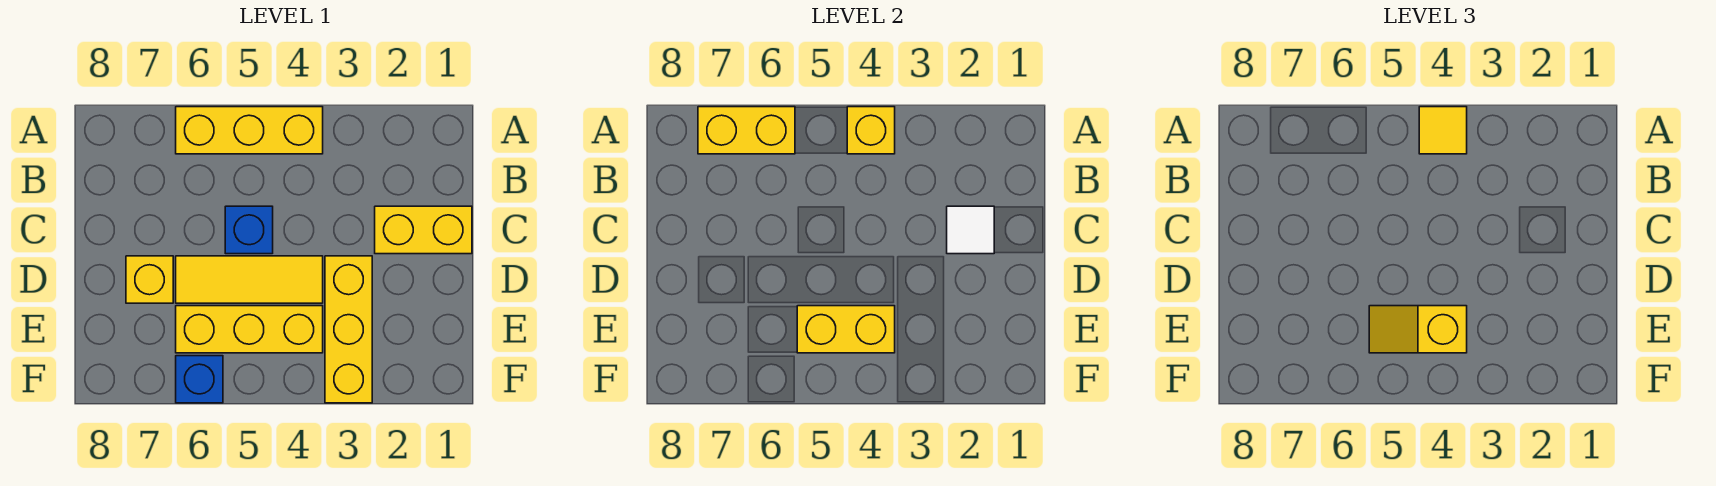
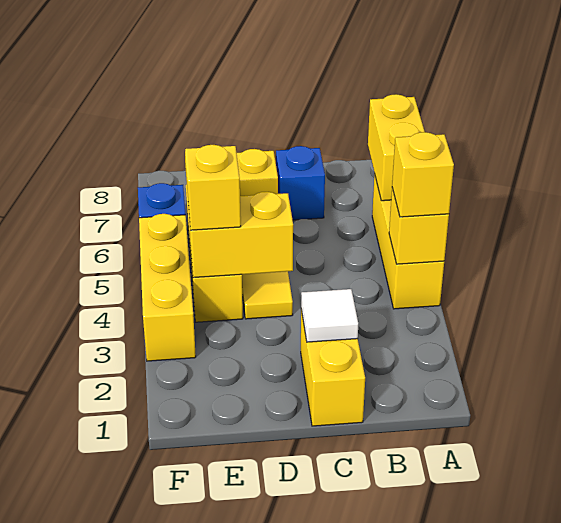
yellow 1x1 tile [1419,107,1467,154] -> yellow 1x1 brick [392,132,454,217]
blue 1x1 brick [225,206,273,254] -> blue 1x1 brick moved to [276,146,325,220]
yellow 1x3 brick [325,256,372,403] -> yellow 1x3 brick turned to [139,214,196,361]
yellow 1x2 brick [797,306,895,353] -> yellow 1x2 brick turned to [188,192,293,278]

